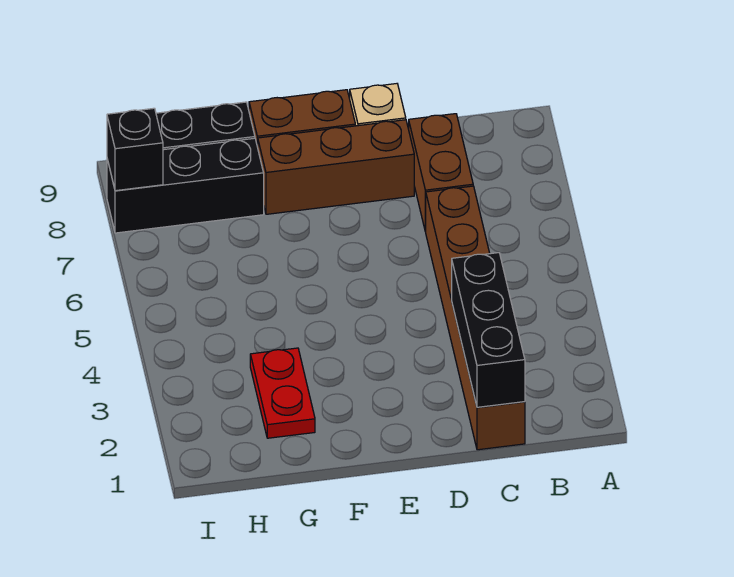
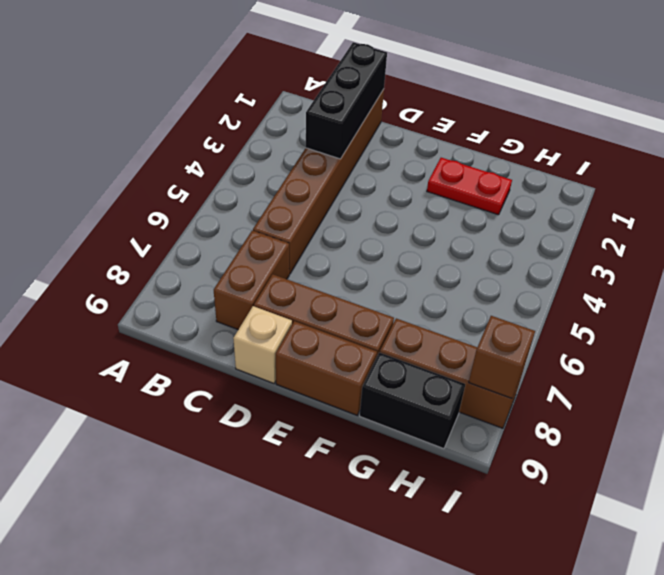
red 1x2 plate [250,348,315,438] -> red 1x2 plate turned to [427,158,512,215]
black 1x3 brick [107,138,264,233] -> brown 1x3 brick [380,318,524,428]
black 1x1 brick [107,108,163,191] -> brown 1x1 brick [469,316,535,398]

